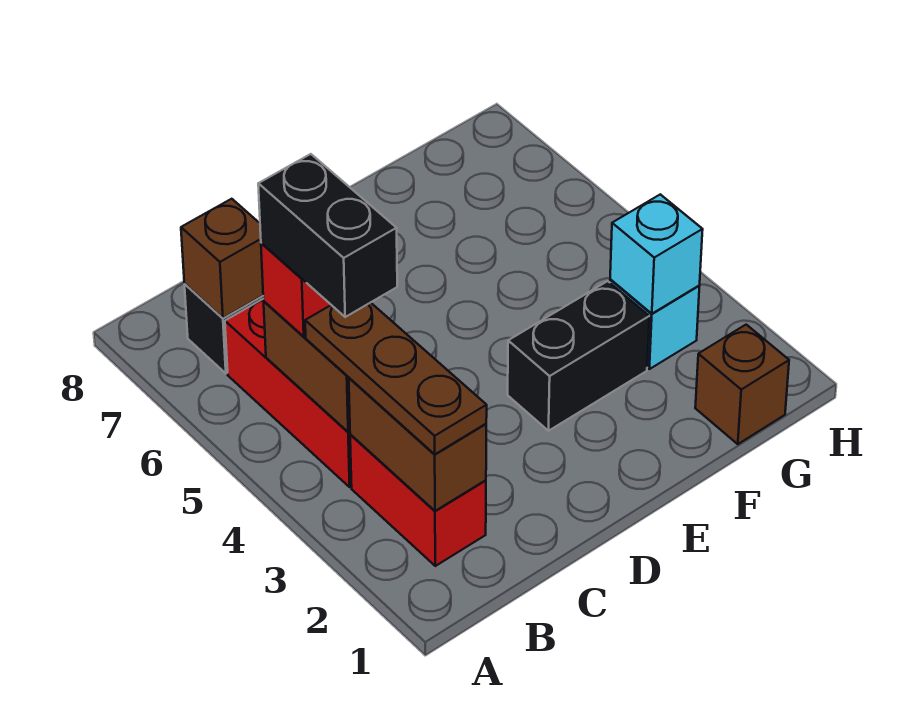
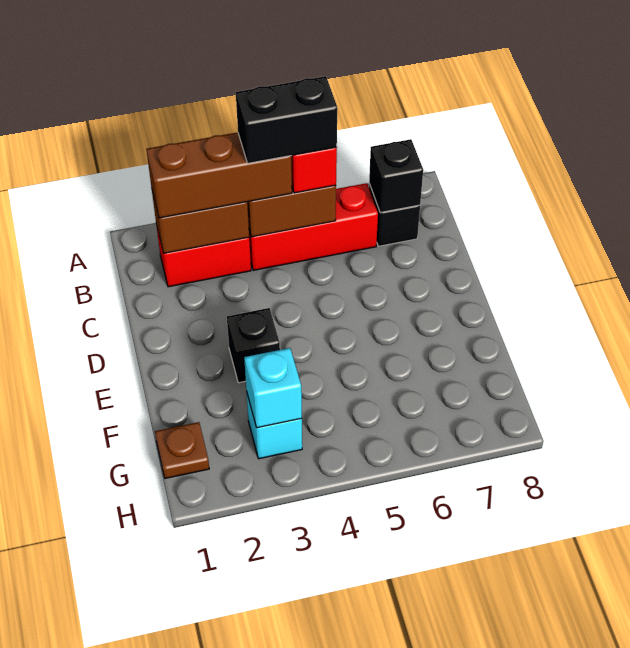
brown 1x3 plate [305,303,487,454] -> brown 1x3 brick [146,132,292,218]
brown 1x1 brick [181,199,263,318] -> black 1x1 brick [369,139,423,212]
black 1x2 brick [508,281,649,431] -> black 1x1 brick [227,308,280,383]
brown 1x1 brick [695,325,789,444] -> brown 1x1 plate [155,422,209,478]

